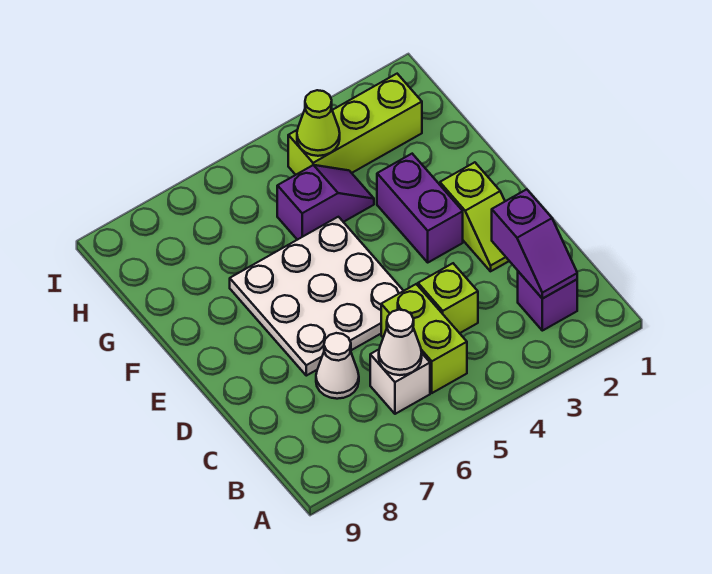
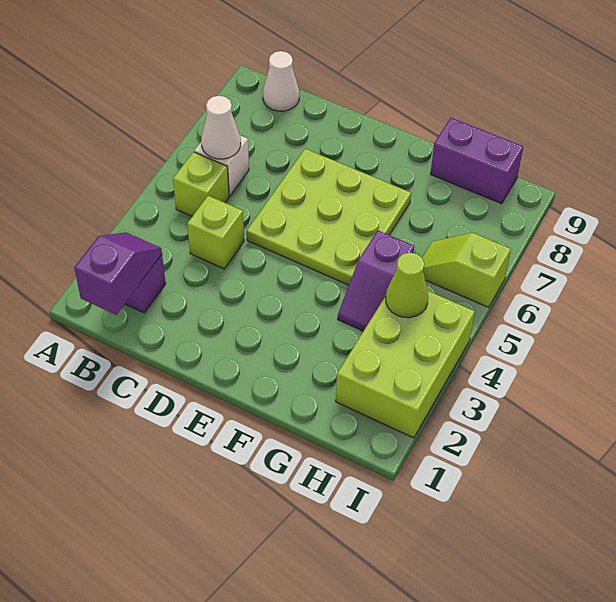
purple 1x2 slope [492,189,577,299] -> purple 1x2 slope turned to [74,232,162,315]
lime 1x2 brick [381,284,467,393] -> lime 1x1 brick [173,152,229,216]
white 1x1 cone [316,333,359,399] -> white 1x1 cone moved to [263,51,299,111]
lime 1x2 slope [440,162,509,271] -> lime 1x2 slope moved to [422,233,511,307]
white 3x3 plate [230,217,403,376] -> lime 3x3 plate [247,149,411,285]
purple 1x2 brick [377,154,463,262] -> purple 1x2 brick moved to [431,118,523,204]
lime 1x3 brick [288,74,422,175] -> lime 2x3 brick [336,291,475,438]

